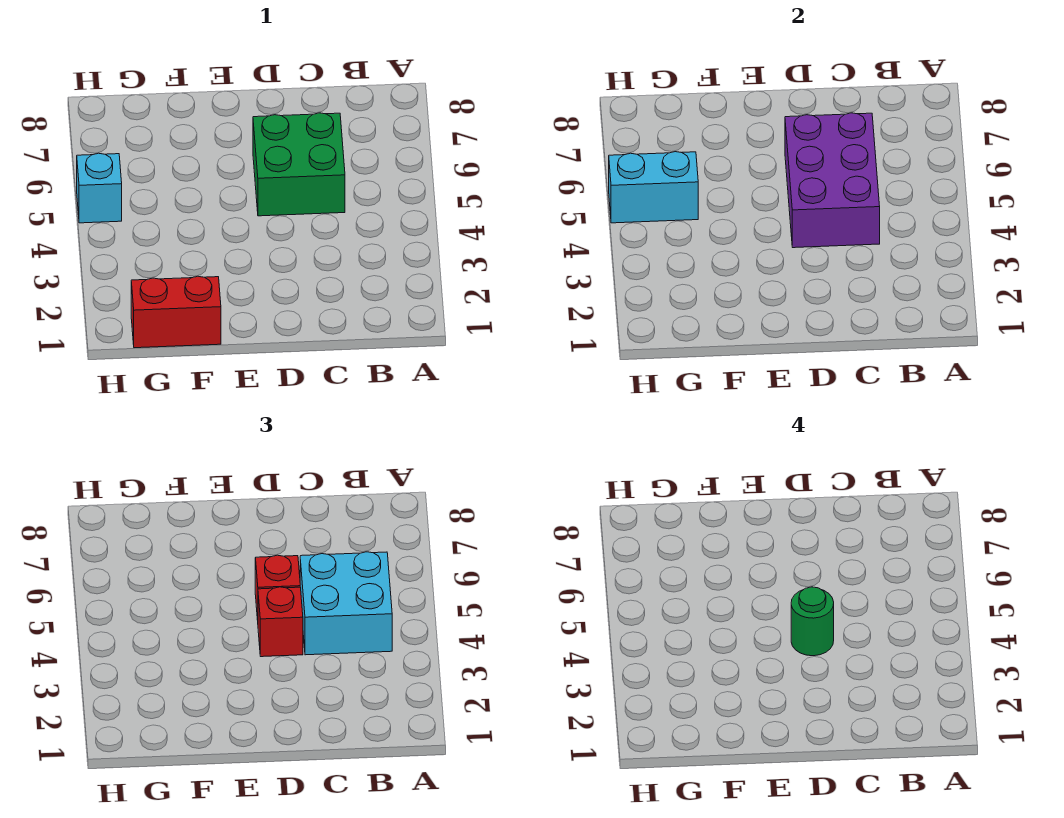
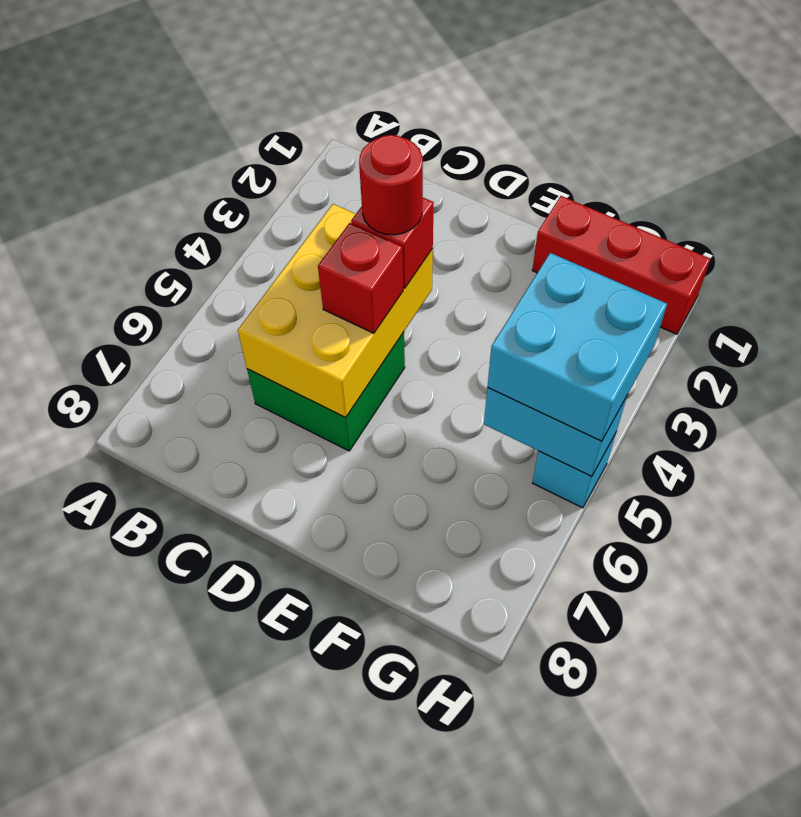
cyan 2x2 brick [300,552,392,655] -> cyan 2x2 brick moved to [488,253,667,441]
purple 2x3 brick [785,113,880,248] -> yellow 2x3 brick [238,204,433,418]
green 1x1 round brick [791,587,834,656] -> red 1x1 round brick [359,135,423,235]
red 1x2 brick [131,276,221,348] -> red 1x3 brick [532,196,710,334]

